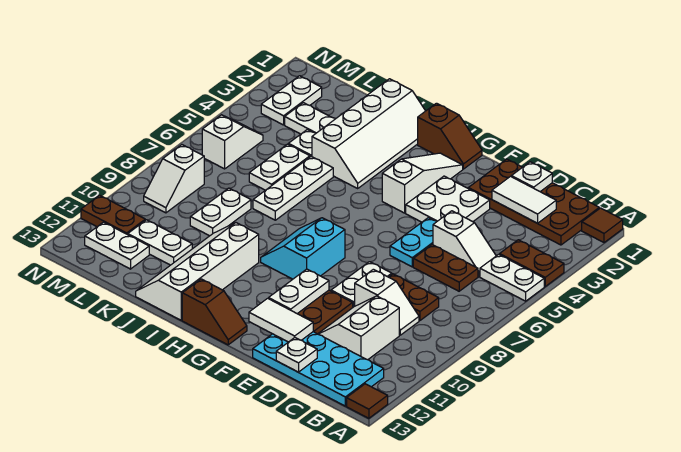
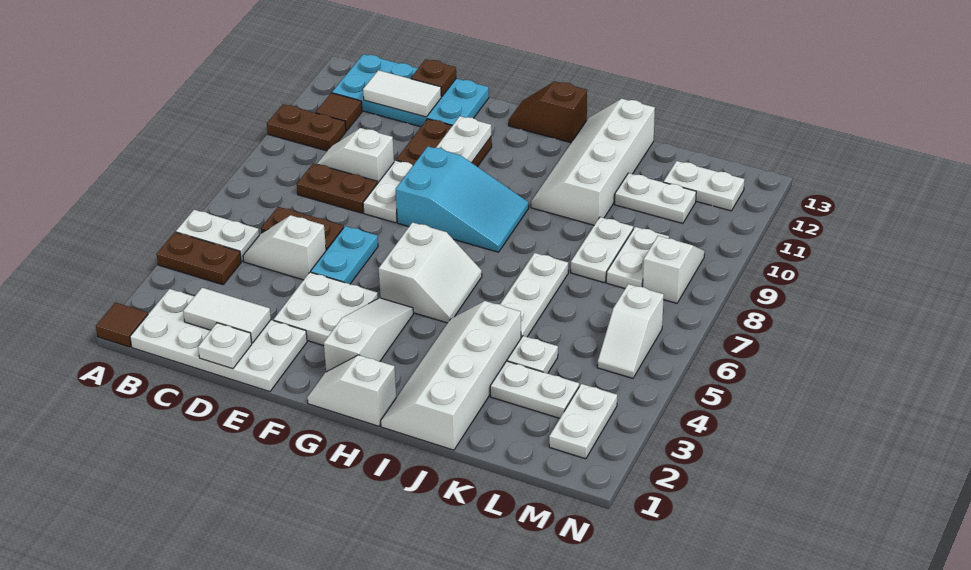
brown 1x1 tile [347,384,388,418] -> brown 1x1 tile moved to [316,93,362,131]
brown 2x4 plate [468,159,599,245] -> white 2x4 plate [130,289,307,392]
white 2x2 slope [318,296,399,360] -> white 2x2 slope moved to [379,222,482,323]
white 1x1 plate [276,338,317,372] -> brown 1x1 plate [411,59,456,97]
white 1x2 tile [249,298,313,342] -> white 1x2 tile moved to [363,70,441,117]
brown 1x2 slope [418,103,482,169] -> white 1x2 slope [307,355,396,426]
white 1x3 slope [382,153,463,213] -> white 1x3 slope turned to [324,298,413,372]
cyan 2x2 slope [261,218,345,279] -> cyan 2x3 slope [396,146,529,252]
white 2x4 slope [136,223,259,320] -> white 2x4 slope turned to [531,99,655,225]
white 1x2 plate [249,144,310,190] -> white 1x2 plate moved to [606,227,669,288]
brown 1x2 plate [81,195,145,235] -> brown 1x2 plate moved to [267,104,346,151]

